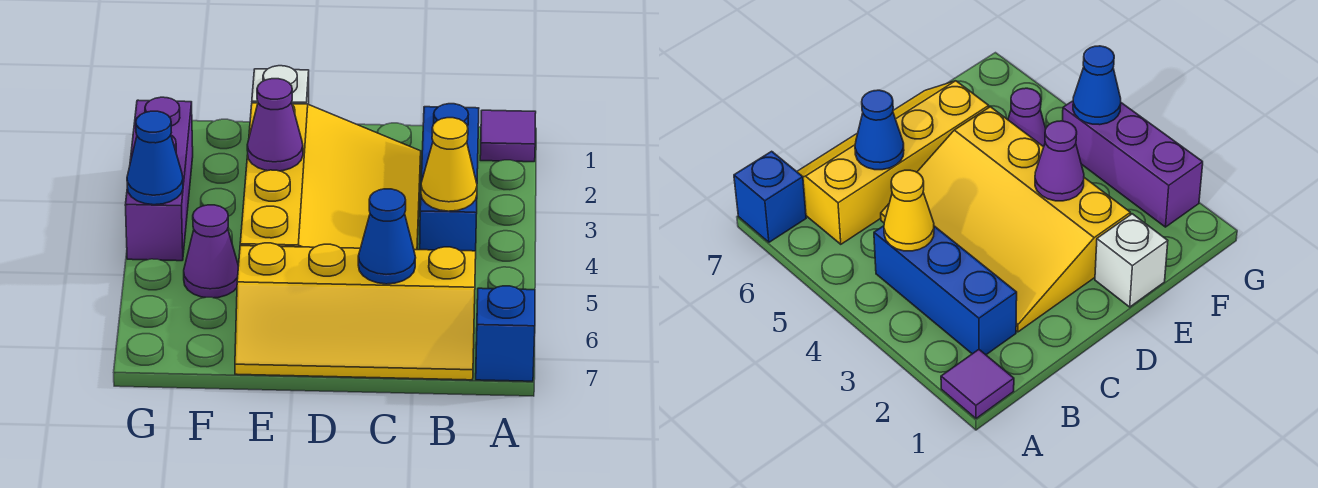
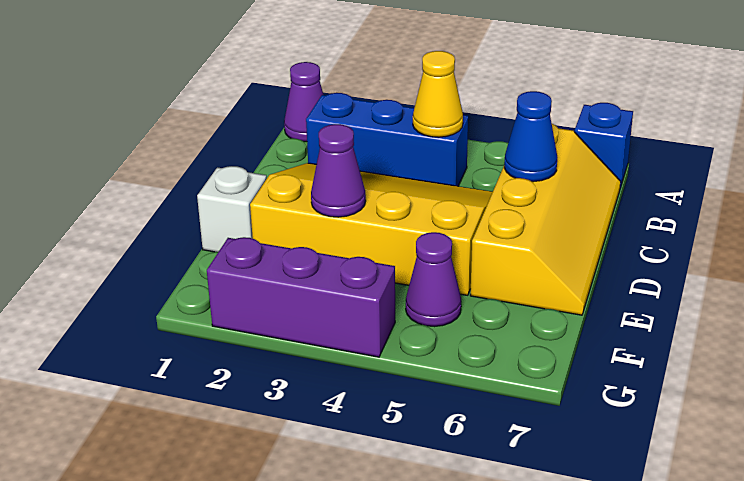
purple 1x1 tile [480,110,536,162] -> purple 1x1 cone [284,62,323,142]
blue 1x1 cone [127,111,183,205] -> none

